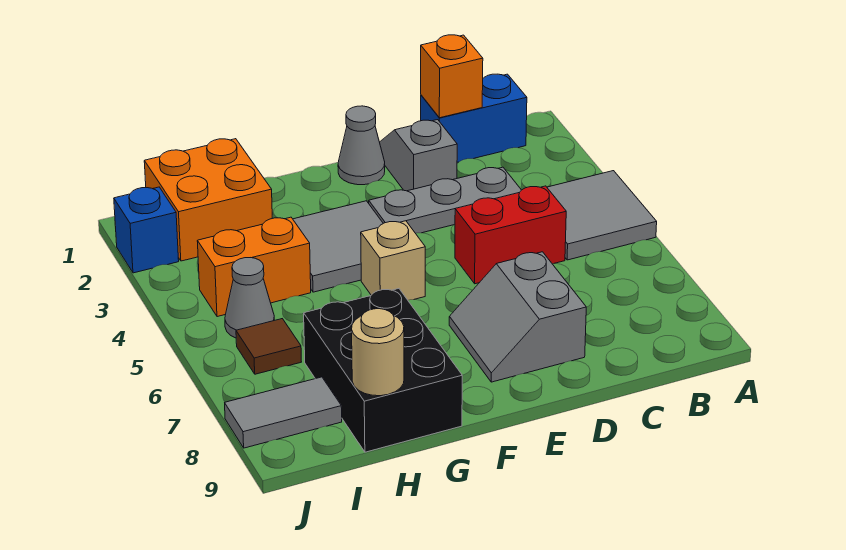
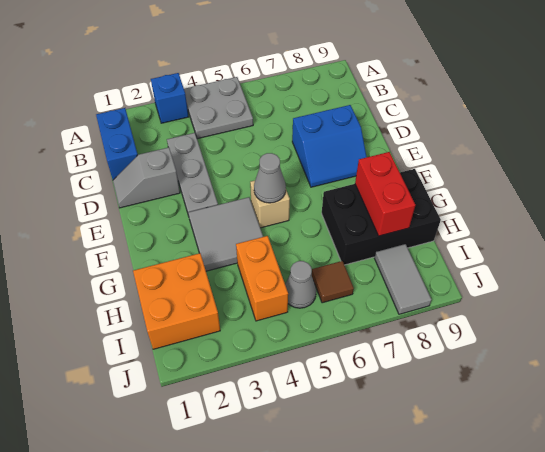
grey 2x2 tile [547,171,657,260] -> grey 2x2 plate [184,77,253,139]
orange 1x1 brick [421,35,483,118] -> none
red 1x2 brick [455,186,566,284] -> red 1x2 brick moved to [355,152,415,236]
grey 2x2 slope [449,252,586,382] -> blue 2x2 slope [292,105,366,187]
grey 1x1 cone [338,106,385,185] -> grey 1x1 cone moved to [254,153,286,203]
tan 1x1 round brick [352,309,404,396] -> none
blue 1x1 brick [114,187,179,273] -> blue 1x1 brick moved to [151,73,189,123]

